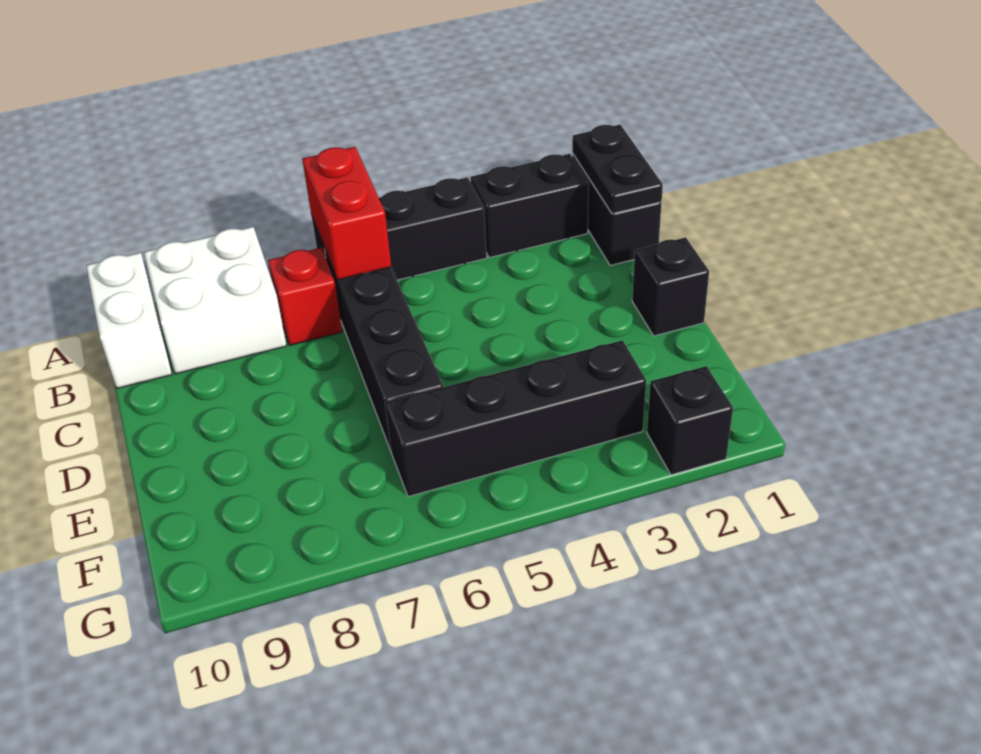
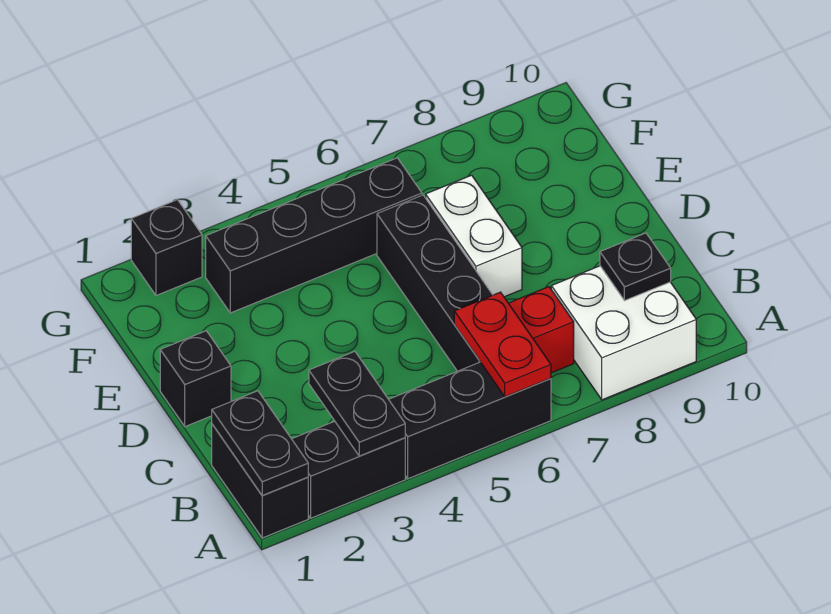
none -> black 1x2 plate [309,351,405,456]
red 1x2 brick [302,147,391,280] -> red 1x2 plate [454,292,551,397]
white 1x2 brick [86,253,172,388] -> white 1x2 brick moved to [426,175,522,297]
none -> black 1x1 plate [600,233,671,301]

